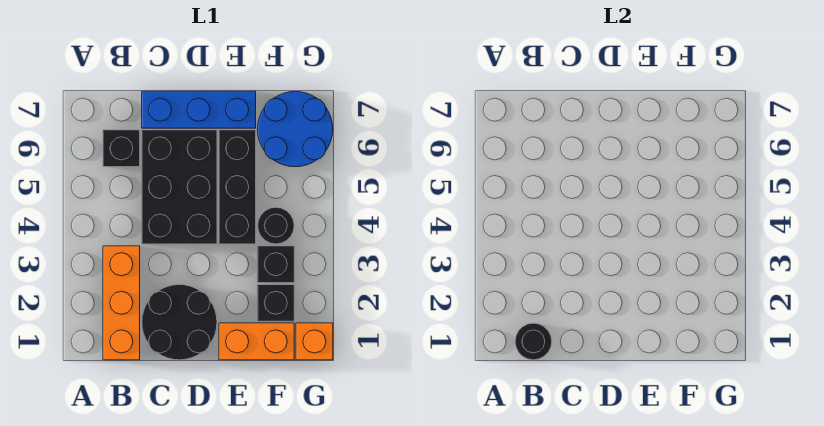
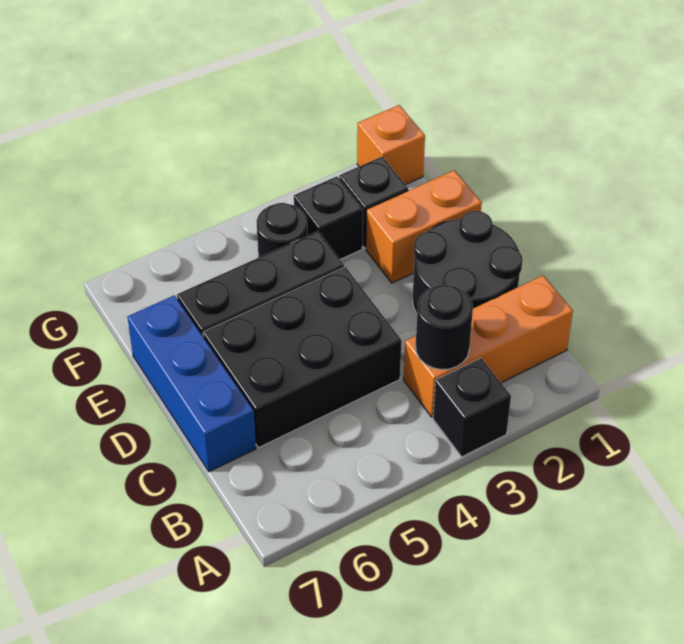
black 1x1 round brick [515,323,552,360] -> black 1x1 round brick moved to [416,285,473,370]
black 1x1 brick [103,130,140,167] -> black 1x1 brick moved to [433,358,511,457]
orange 1x2 brick [219,323,294,360] -> orange 1x2 brick turned to [366,170,482,283]
blue 2x2 round brick [258,91,333,167] -> none

